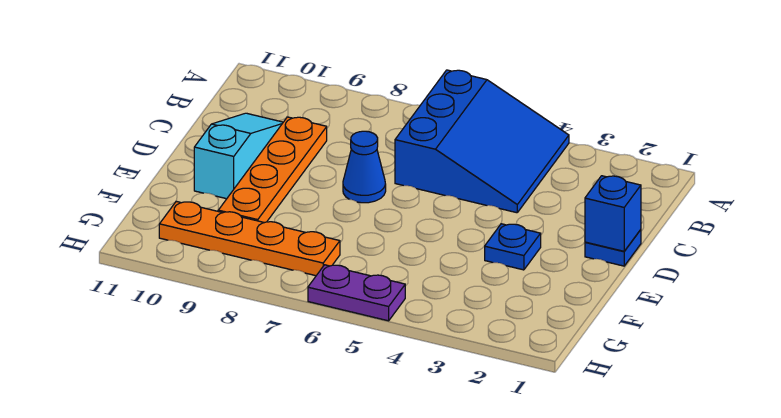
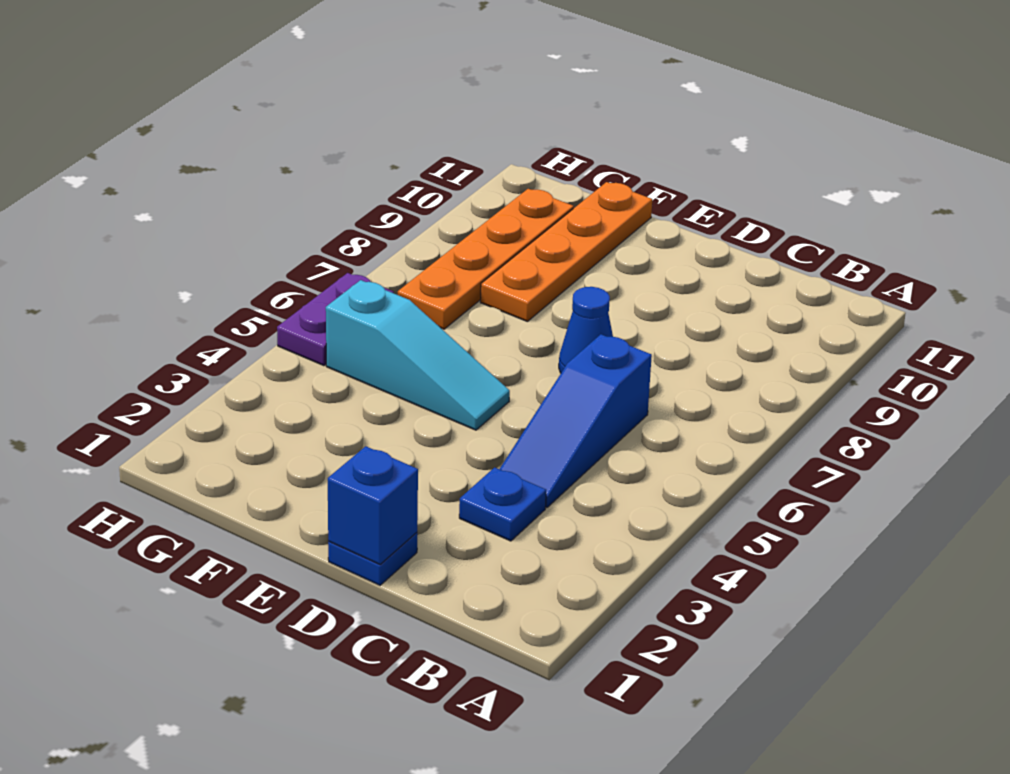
blue 3x3 slope [395,70,569,213] -> blue 1x3 slope [500,334,652,508]
orange 1x4 plate [218,117,327,223] -> orange 1x4 plate turned to [480,182,652,322]
cyan 1x3 slope [194,113,283,199] -> cyan 1x3 slope moved to [326,280,510,430]
blue 1x1 plate [485,224,541,270] -> blue 1x1 plate moved to [459,467,546,541]

